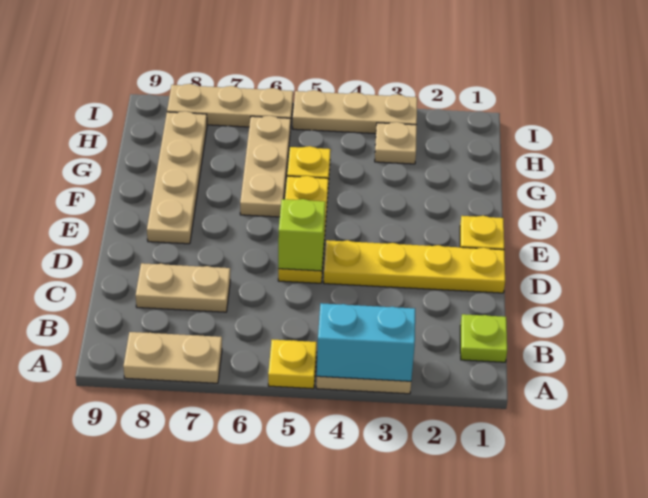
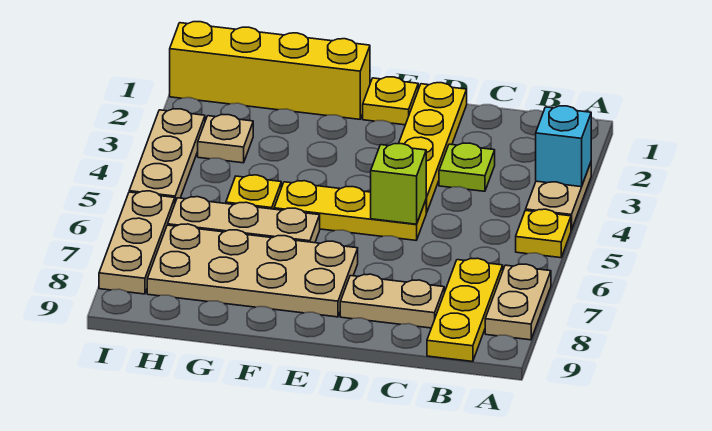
cyan 1x2 brick [317,303,415,381] -> cyan 1x1 brick [536,106,591,187]
lime 1x1 plate [460,314,507,362] -> lime 1x1 plate moved to [439,143,495,191]
none -> yellow 1x3 plate [427,258,503,362]
tan 1x2 plate [136,263,230,312] -> tan 1x2 plate turned to [340,274,444,328]
tan 1x4 plate [147,111,207,244] -> tan 2x4 plate [147,224,358,317]
none -> yellow 1x4 brick [170,22,370,119]

